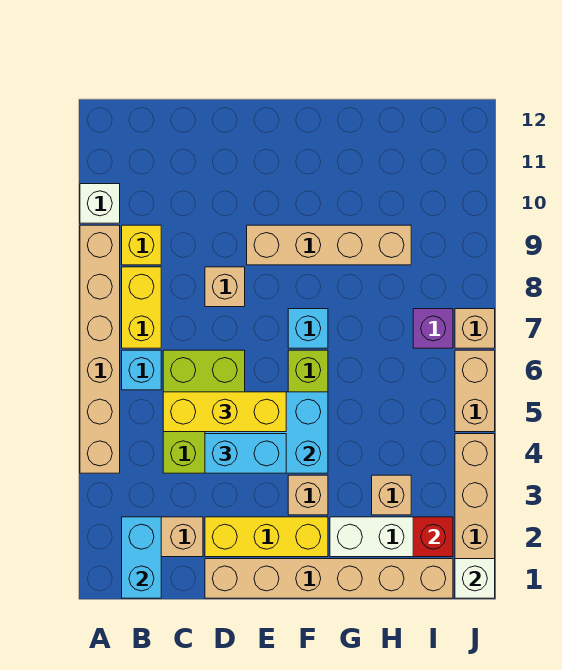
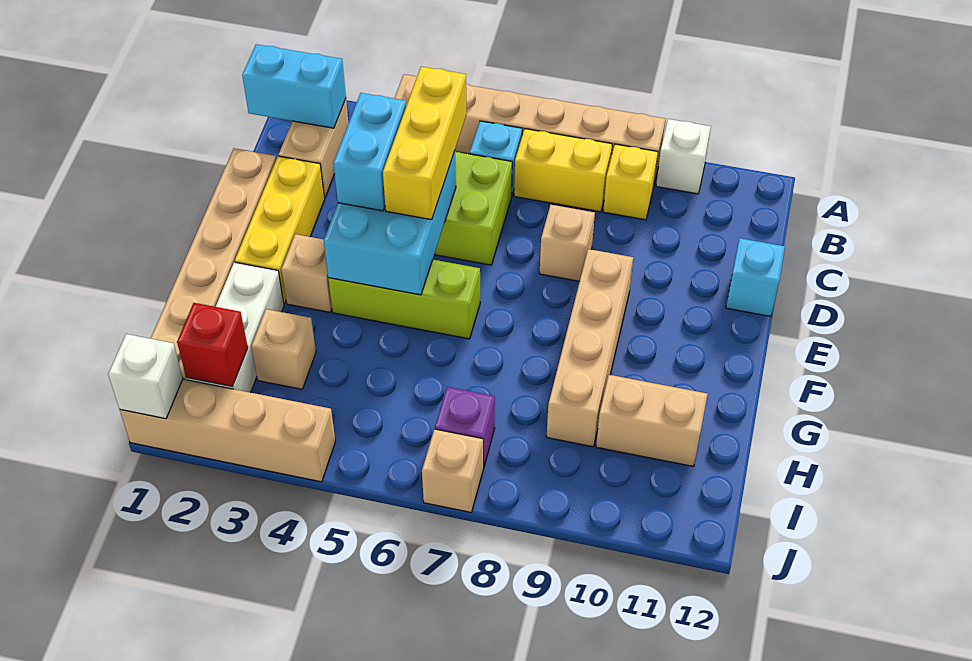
cyan 1x1 brick [288,309,328,348] -> cyan 1x1 brick moved to [726,238,785,316]
tan 1x2 brick [455,350,495,432] -> tan 1x2 brick moved to [596,375,708,467]

